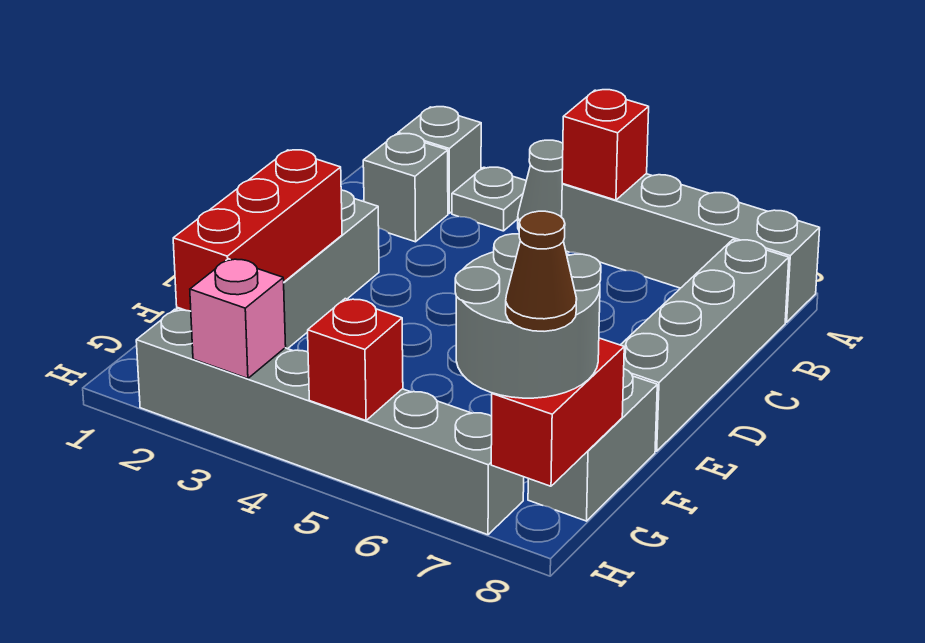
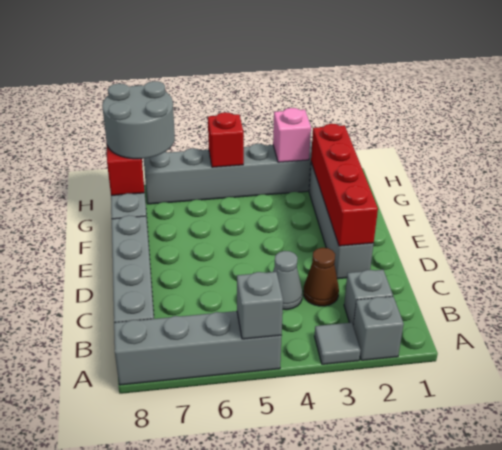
grey 1x1 plate [452,167,526,231] -> grey 1x1 tile [314,322,361,364]
grey 1x1 cone [518,140,563,230] -> grey 1x1 cone moved to [273,251,302,310]
red 1x1 brick [562,90,649,200] -> grey 1x1 brick [237,272,283,339]
red 1x3 brick [173,150,342,311] -> red 1x4 brick [311,124,378,246]
brown 1x1 cone [506,211,577,331] -> brown 1x1 cone moved to [304,248,339,306]

